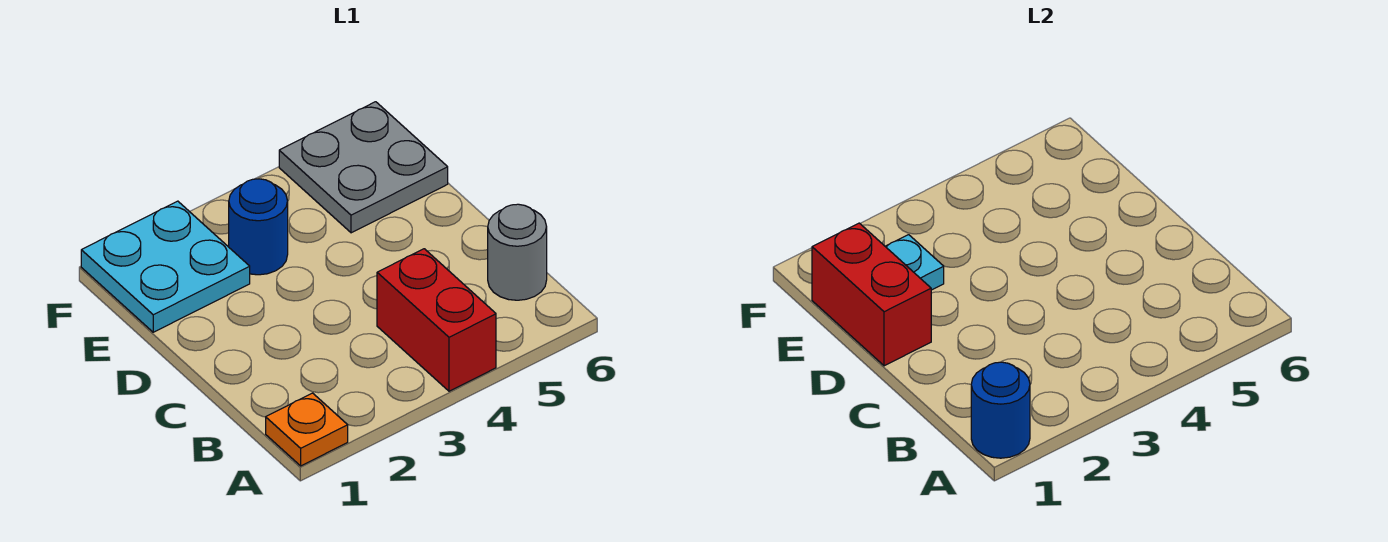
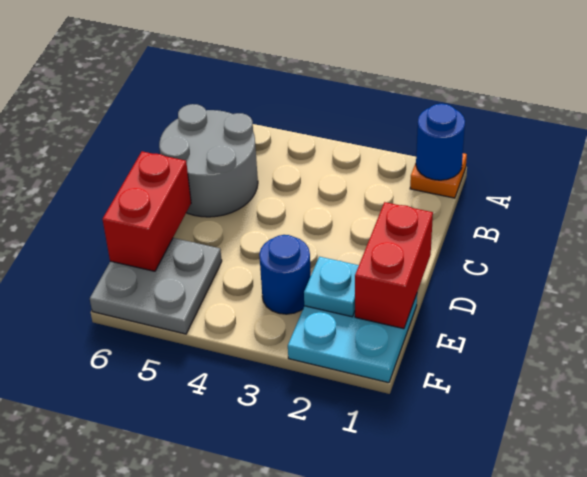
red 1x2 brick [377,249,496,391] -> red 1x2 brick moved to [103,151,191,271]
grey 1x1 round brick [488,204,547,300] -> grey 2x2 round brick [159,104,258,217]

